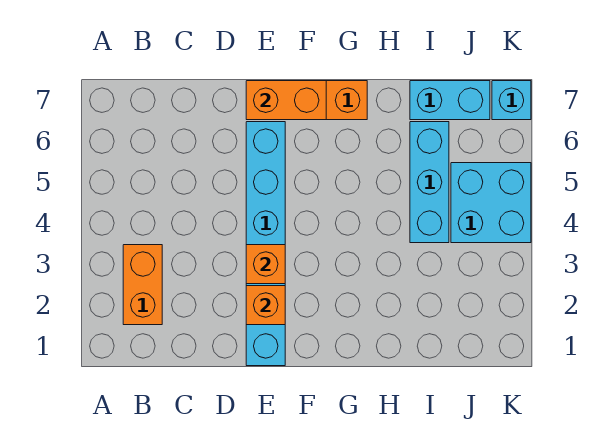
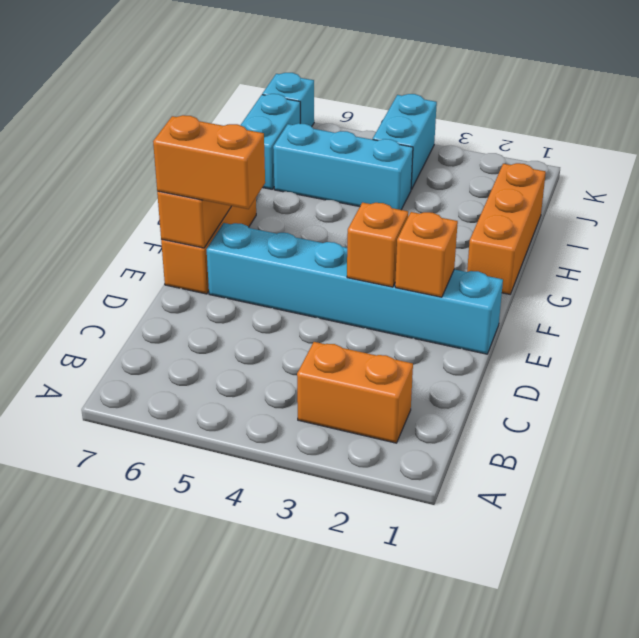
none -> orange 1x2 brick [153,115,265,209]
none -> orange 1x3 brick [467,163,546,294]
cyan 2x2 brick [451,163,531,243] -> cyan 1x2 brick [373,94,437,190]

